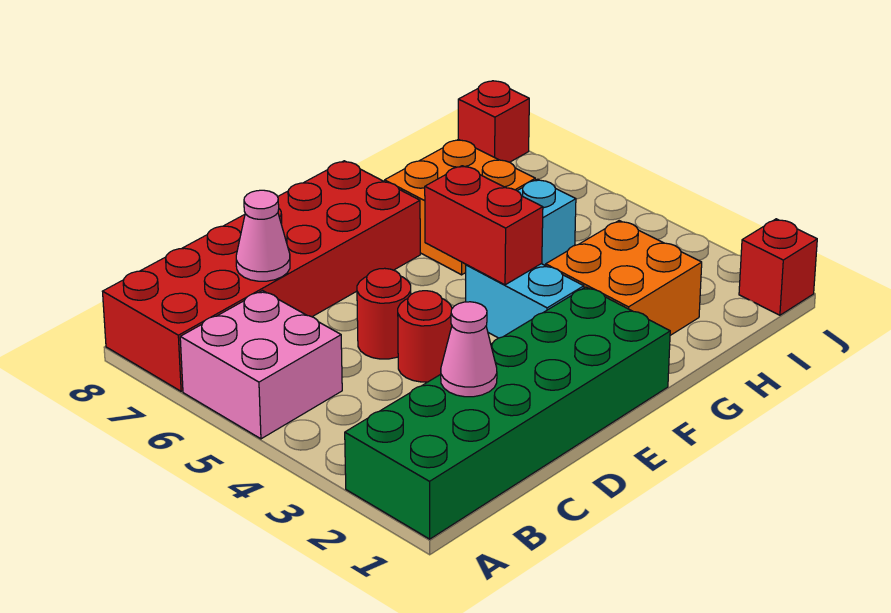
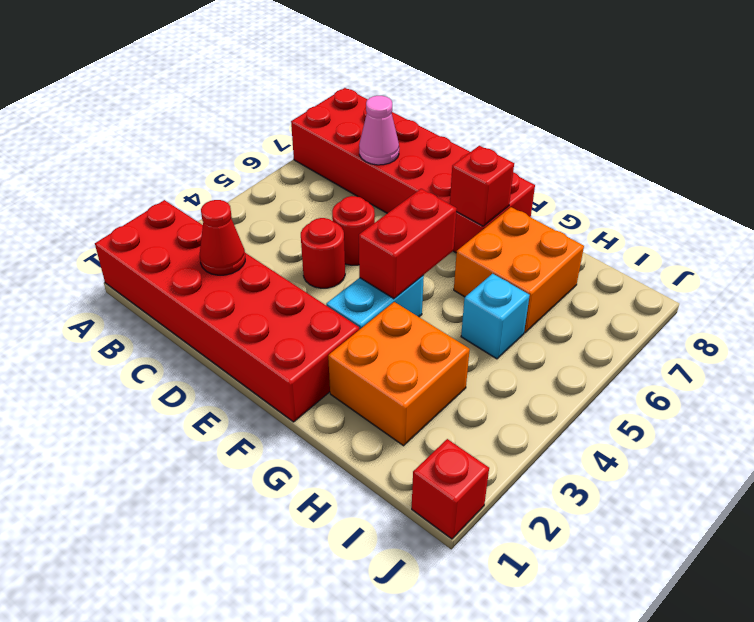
green 2x6 brick [345,287,670,539] -> red 2x6 brick [95,200,359,422]
pink 2x2 brick [180,291,342,439] -> none
pink 1x1 cone [441,302,497,397] -> red 1x1 cone [200,200,245,275]
red 1x1 brick [458,81,529,162] -> red 1x1 brick moved to [450,146,514,226]

